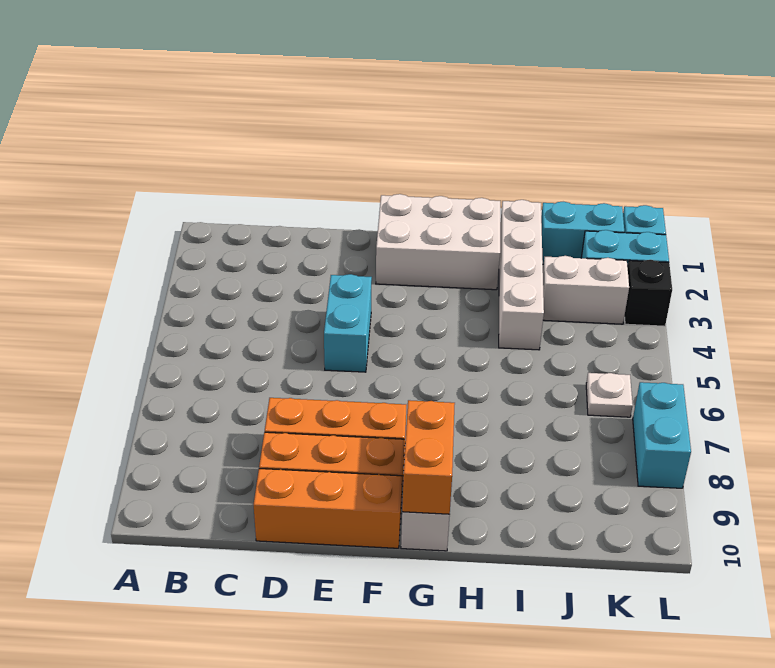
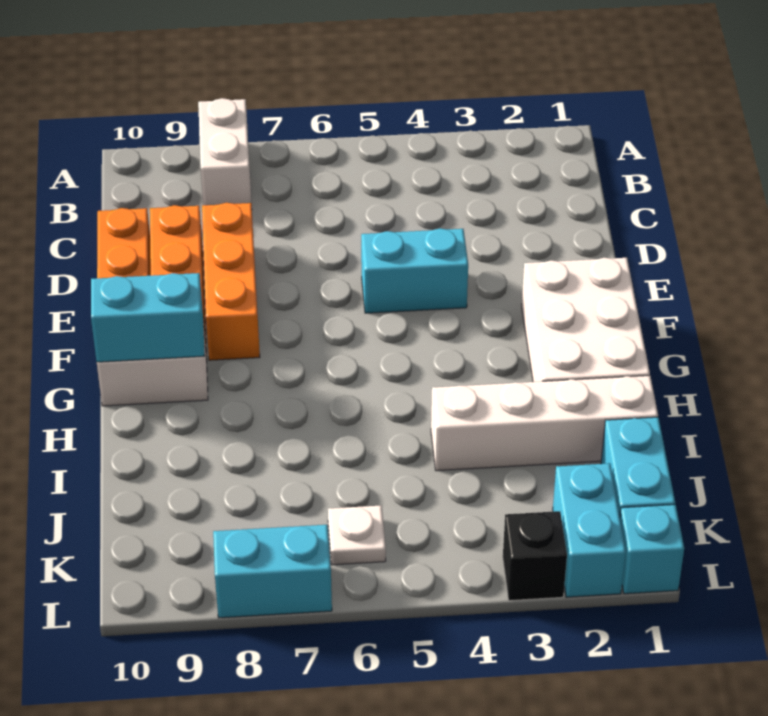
orange 1x2 brick [402,400,455,514] -> cyan 1x2 brick [91,273,204,362]
white 1x2 brick [543,256,629,324] -> white 1x2 brick moved to [198,98,251,205]

